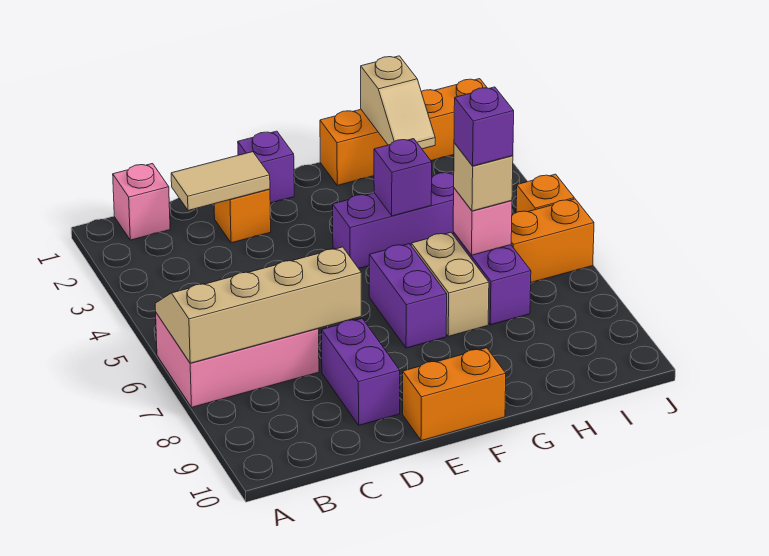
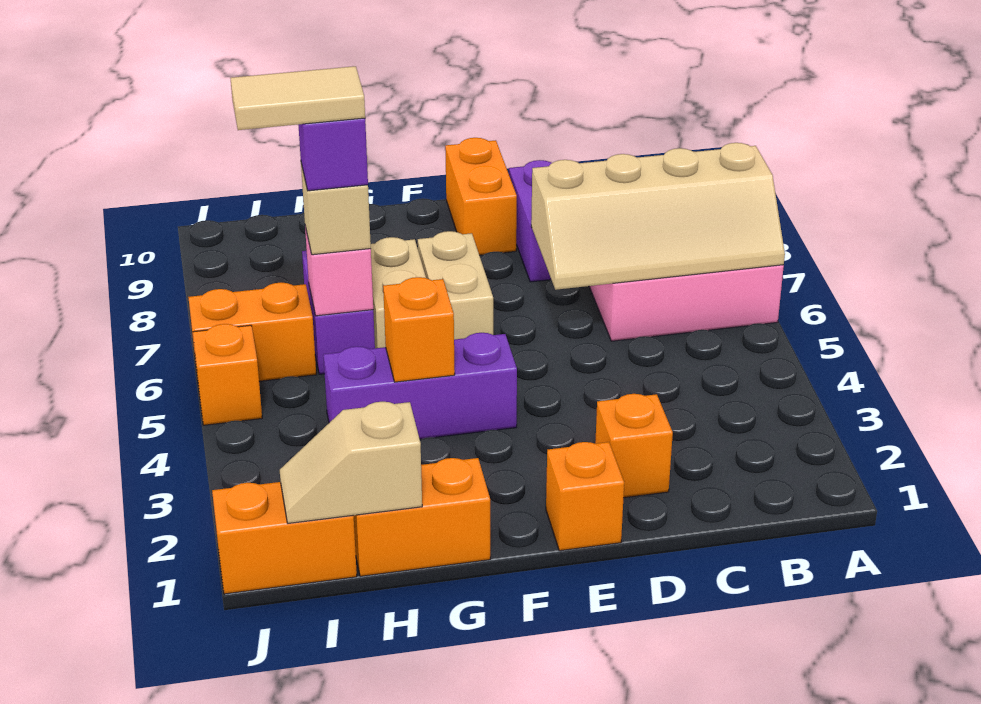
pink 1x1 brick [113,164,170,240] -> none
tan 1x2 tile [171,152,270,211] -> tan 1x2 tile moved to [231,66,365,130]
purple 1x1 brick [238,131,294,203] -> orange 1x1 brick [546,442,624,551]
orange 1x2 brick [403,348,506,441] -> orange 1x2 brick turned to [445,138,517,255]
purple 1x2 brick [369,244,447,348] -> tan 1x2 brick [418,231,493,340]
purple 1x1 brick [374,139,432,216] -> orange 1x1 brick [383,277,455,382]
tan 1x2 slope [361,56,435,149] -> tan 1x2 slope turned to [280,402,422,523]

